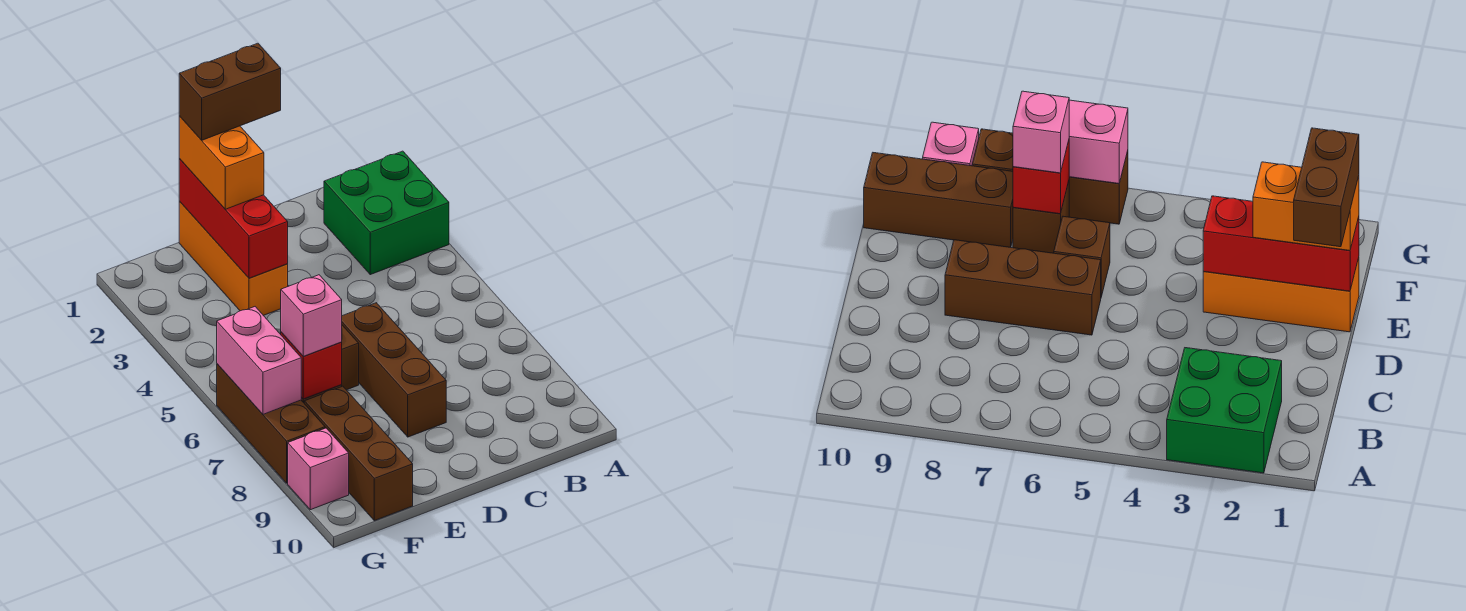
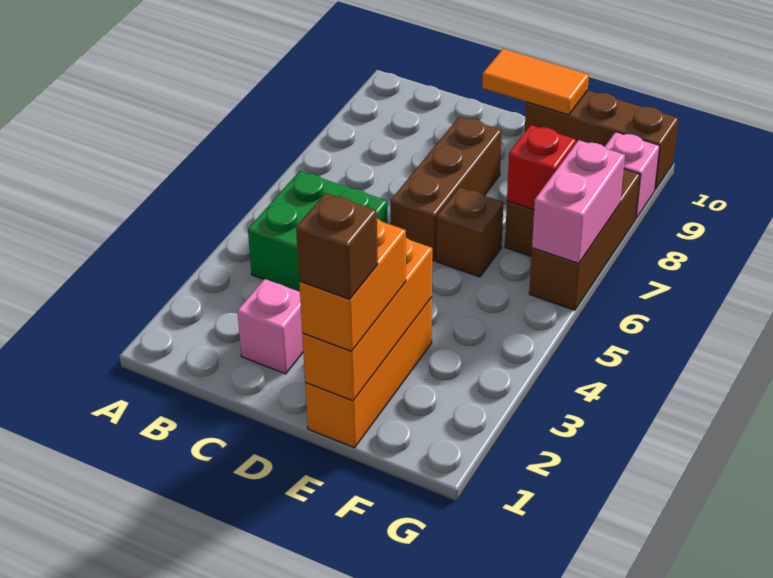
green 2x2 brick [324,151,449,275] -> green 2x2 brick moved to [248,171,388,292]
brown 1x2 brick [179,43,281,140] -> brown 1x1 brick [296,193,378,299]
none -> orange 1x2 tile [482,49,589,115]
red 1x3 brick [179,159,288,278] -> orange 1x3 brick [302,238,432,401]
pink 1x1 brick [281,275,342,357] -> pink 1x1 brick moved to [237,279,303,374]
brown 1x3 brick [304,386,413,521] -> brown 1x3 brick turned to [525,90,678,189]

